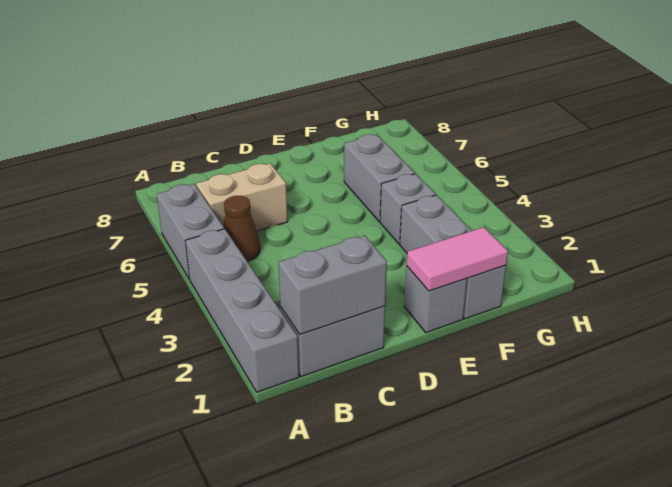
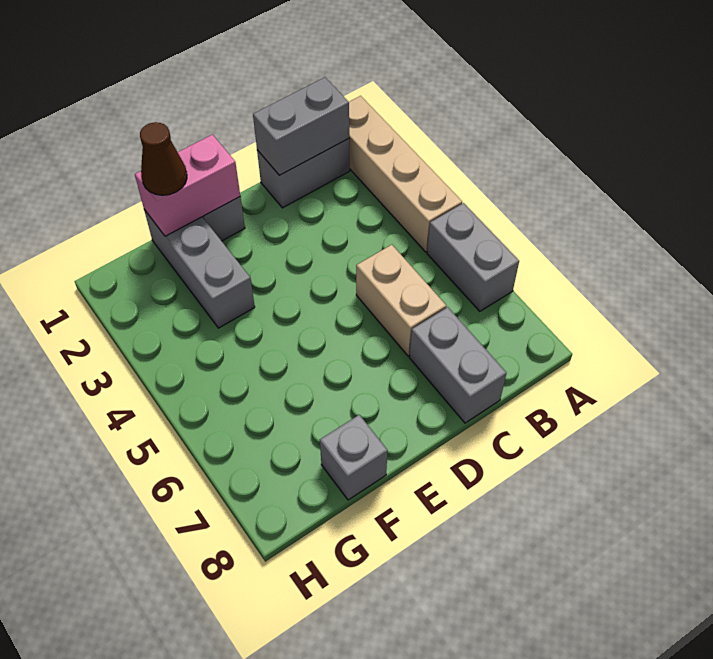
grey 1x4 brick [185,229,299,392] -> tan 1x4 brick [349,96,462,252]
brown 1x1 cone [223,196,260,262] -> brown 1x1 cone moved to [140,122,187,195]
tan 1x2 brick [196,163,288,231] -> tan 1x2 brick turned to [356,245,446,356]
pink 1x2 tile [407,227,508,291] -> pink 1x2 brick [135,135,240,236]
grey 1x1 brick [380,174,436,244] -> grey 1x1 brick moved to [320,415,388,500]
grey 1x2 brick [344,134,415,222] -> grey 1x2 brick moved to [409,307,506,423]

